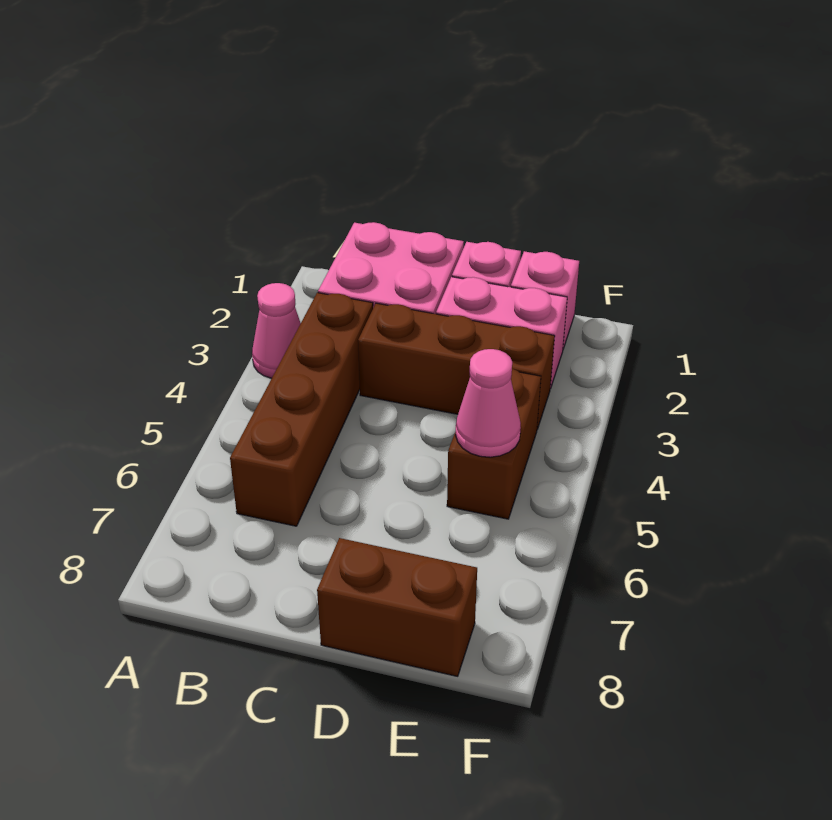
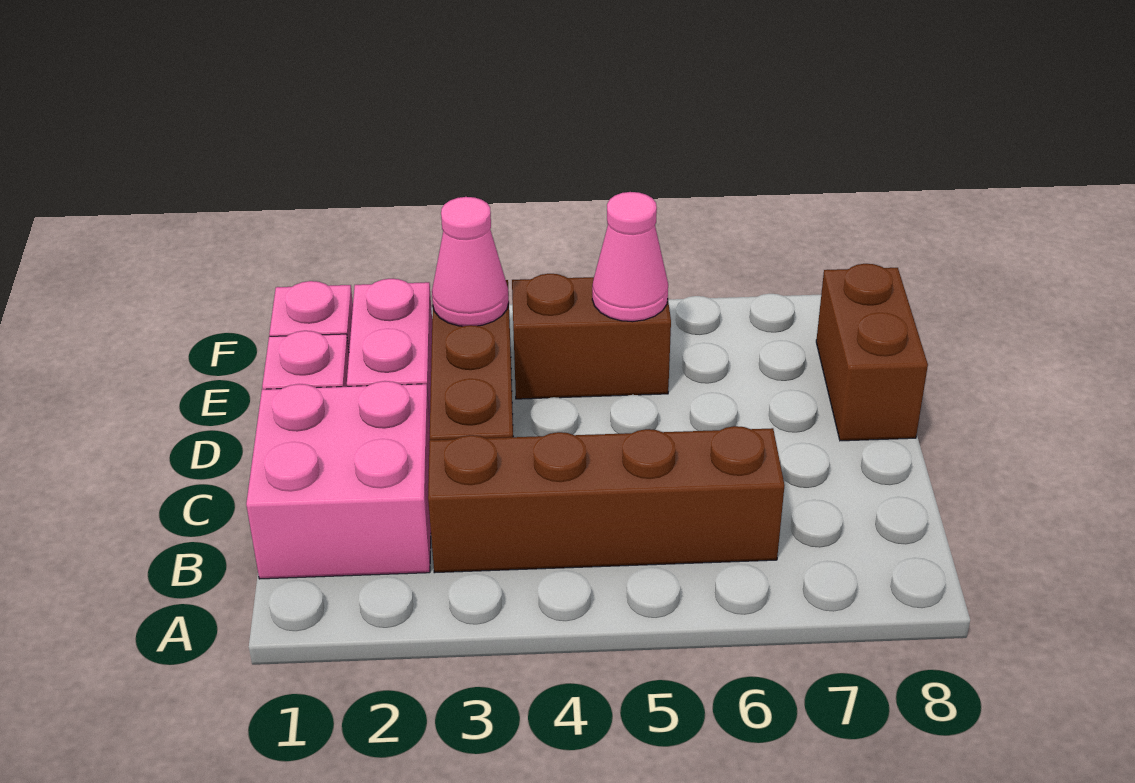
pink 1x1 cone [252,283,301,378] -> pink 1x1 cone moved to [432,197,509,326]

